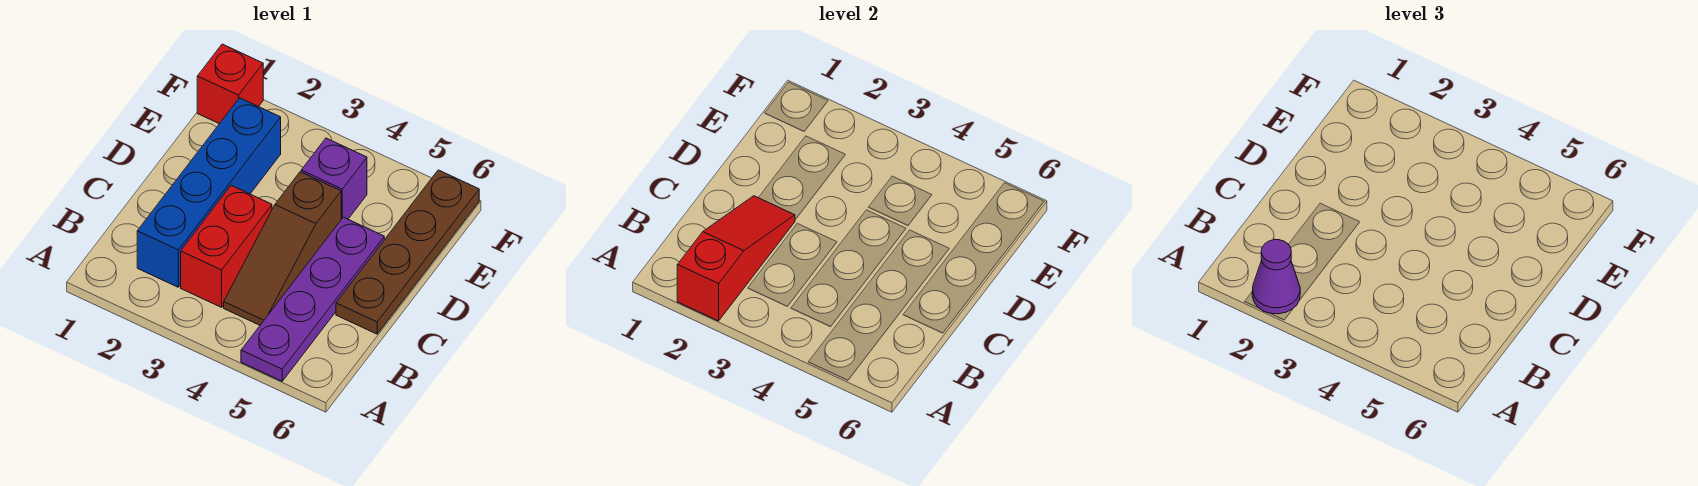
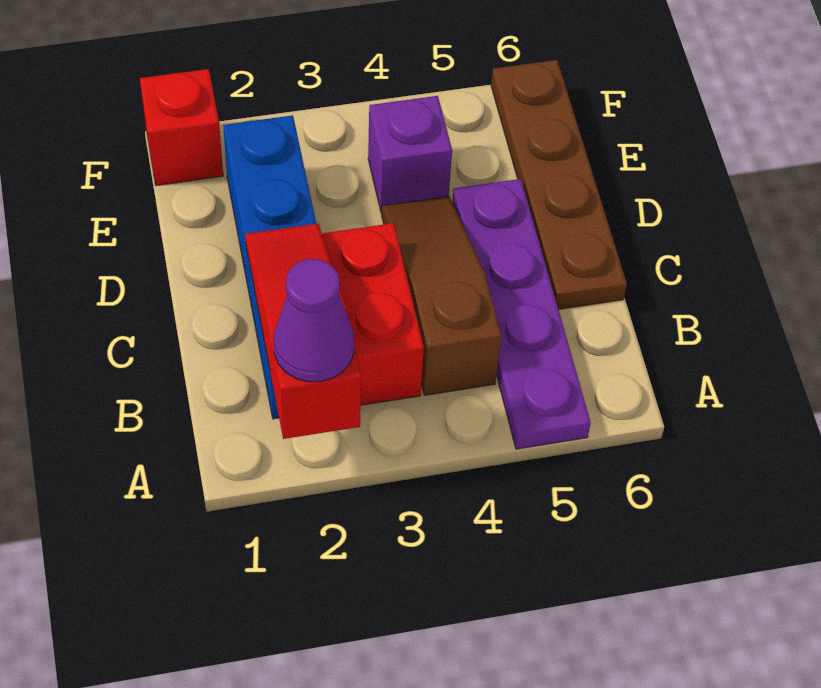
brown 1x3 slope [224,172,341,325] -> brown 1x3 slope turned to [382,196,502,395]

